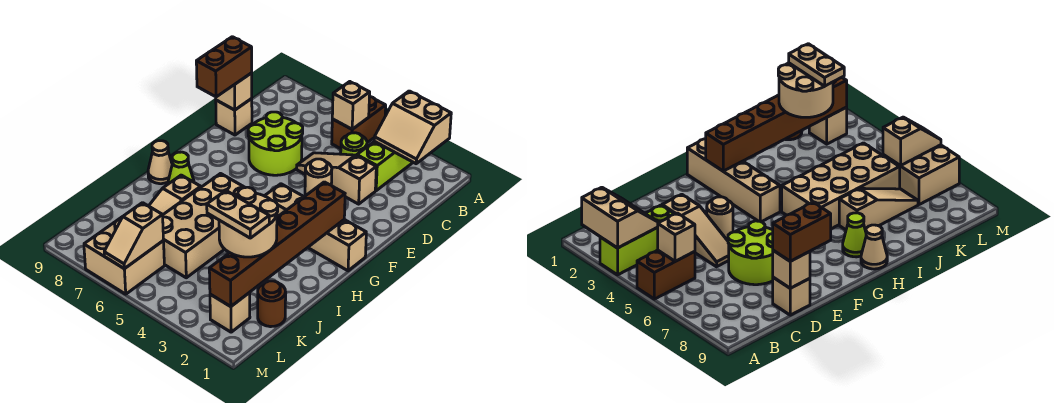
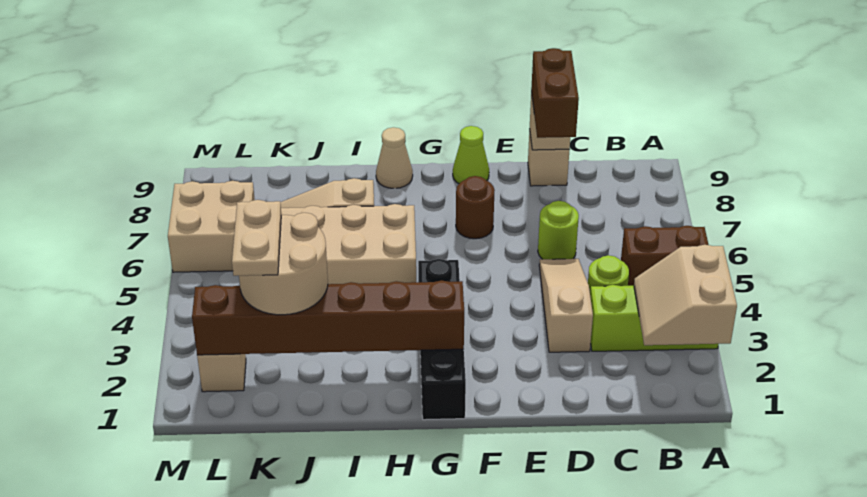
tan 1x1 brick [332,82,370,129] -> none
lime 2x2 round brick [248,112,303,175] -> lime 1x1 round brick [538,201,579,259]
brown 1x2 brick [196,37,252,97] -> brown 1x2 brick turned to [531,48,579,138]
tan 1x1 round brick [305,159,332,196] -> none
tan 1x4 brick [265,184,366,271] -> black 1x4 brick [418,259,466,420]
lime 1x1 cone [168,152,194,184] -> lime 1x1 cone moved to [453,126,489,184]
brown 1x1 round brick [258,281,286,327] -> brown 1x1 round brick moved to [456,176,495,239]
tan 1x2 slope [104,203,163,269] -> none

